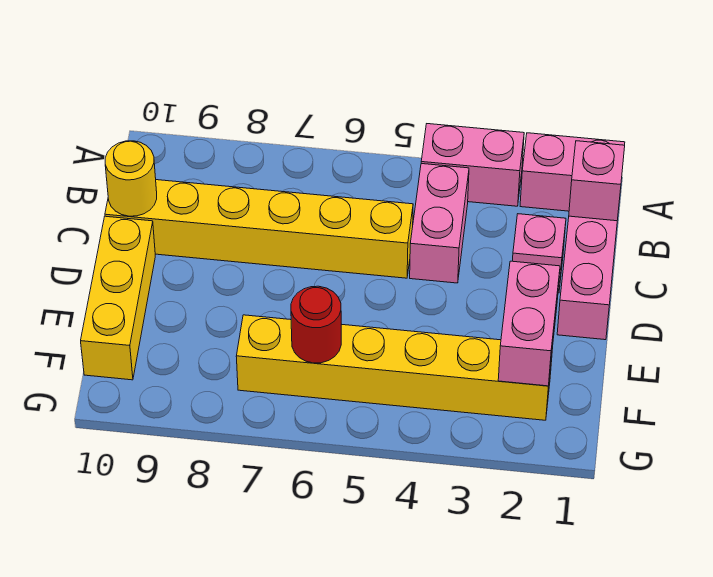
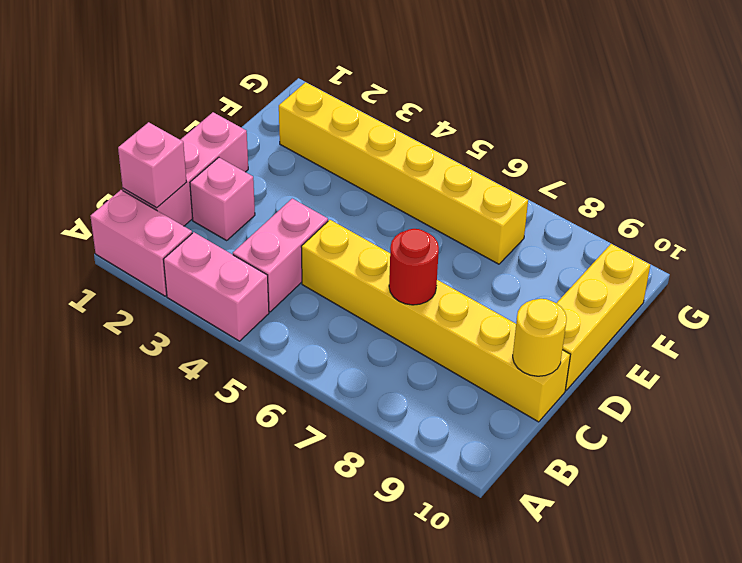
pink 1x2 brick [498,261,560,386] -> none
red 1x1 round brick [291,286,341,363] -> red 1x1 round brick moved to [389,229,439,305]

